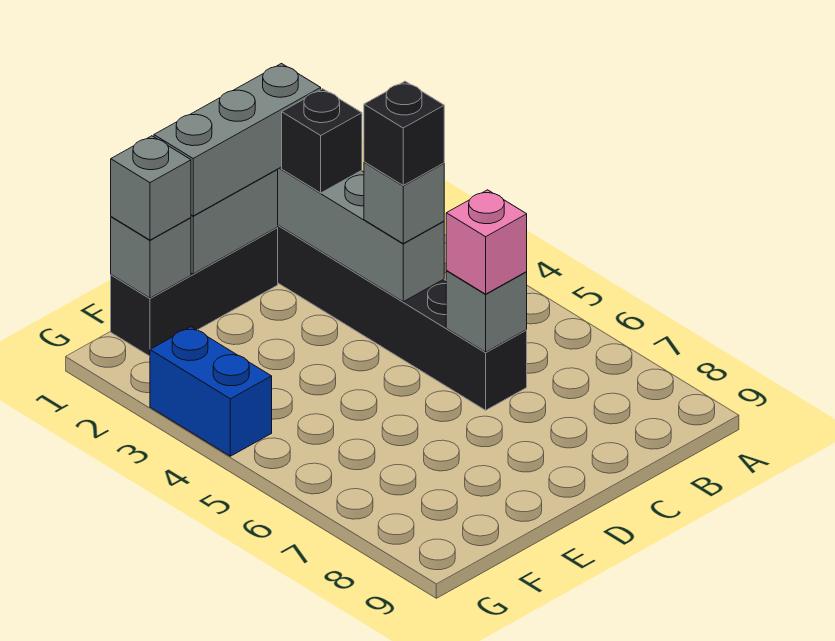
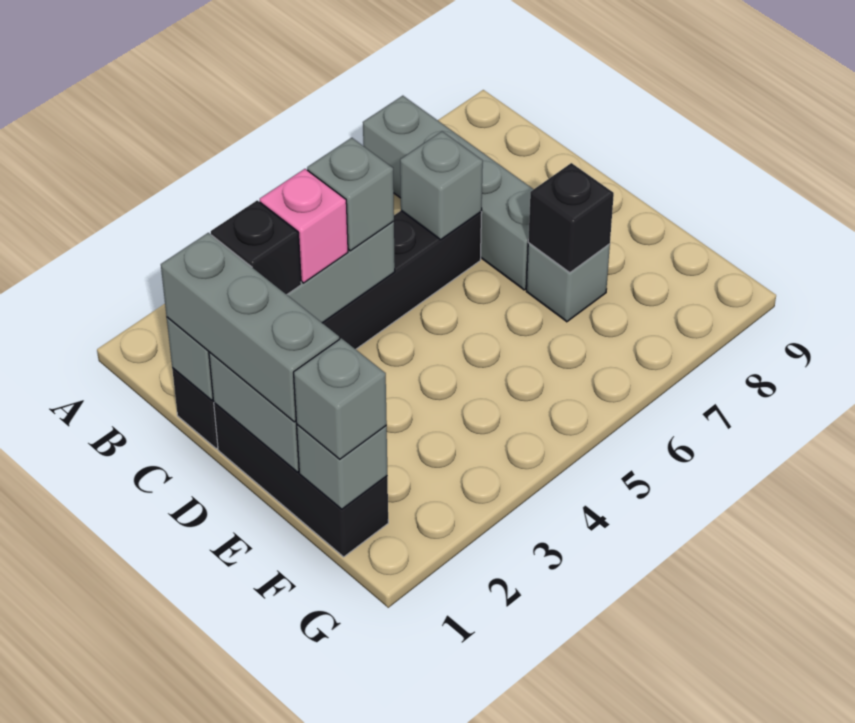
none -> grey 1x4 brick [363,96,533,290]
black 1x1 brick [364,81,444,185] -> black 1x1 brick moved to [528,163,614,273]
pink 1x1 brick [446,190,527,294] -> pink 1x1 brick moved to [260,169,348,283]
none -> grey 1x1 brick [526,243,610,322]
blue 1x2 brick [150,327,272,456] -> none

